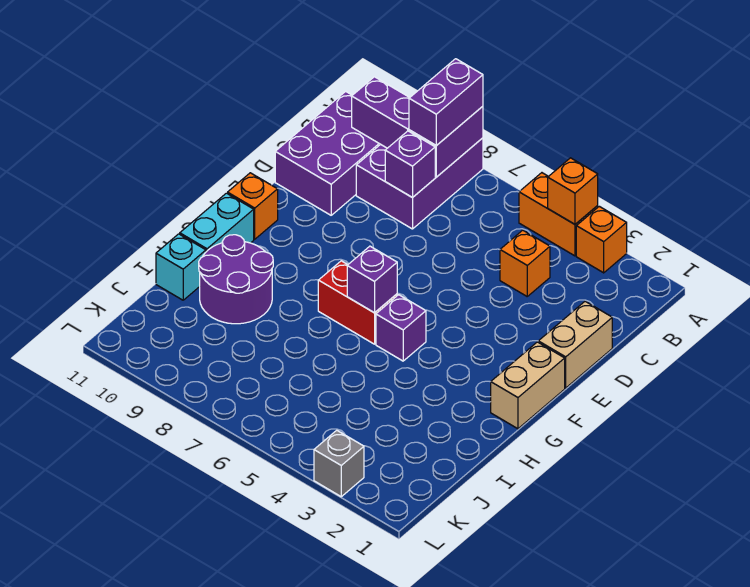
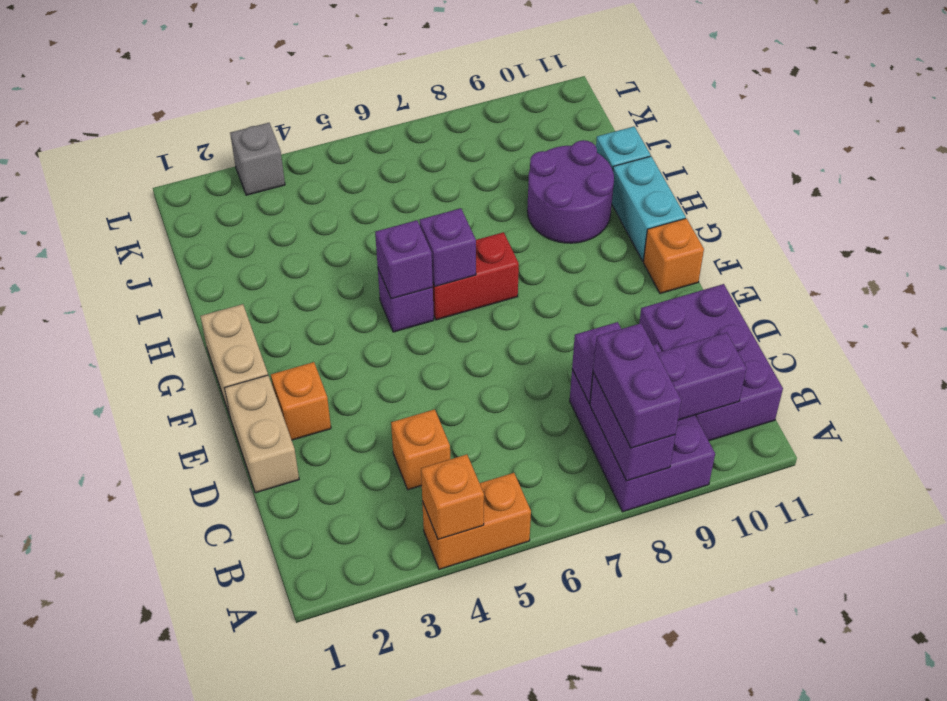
orange 1x1 brick [576,206,627,273] -> orange 1x1 brick moved to [271,362,331,440]
none -> purple 1x1 brick [375,220,433,299]

